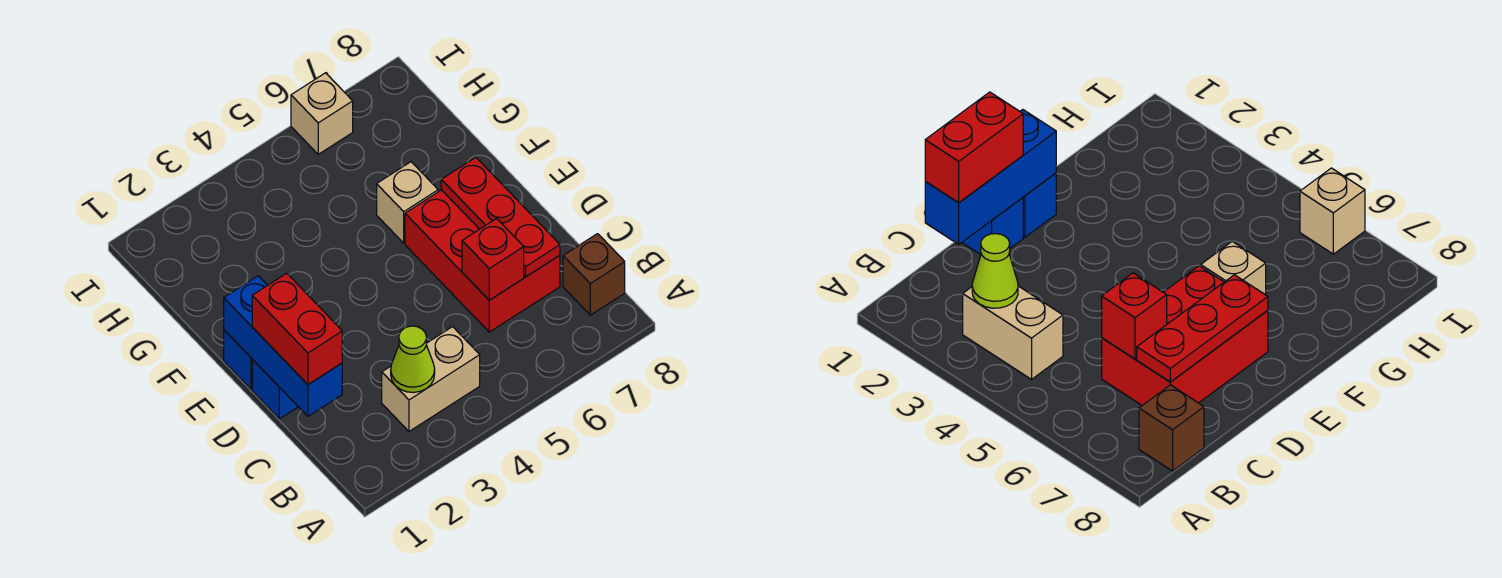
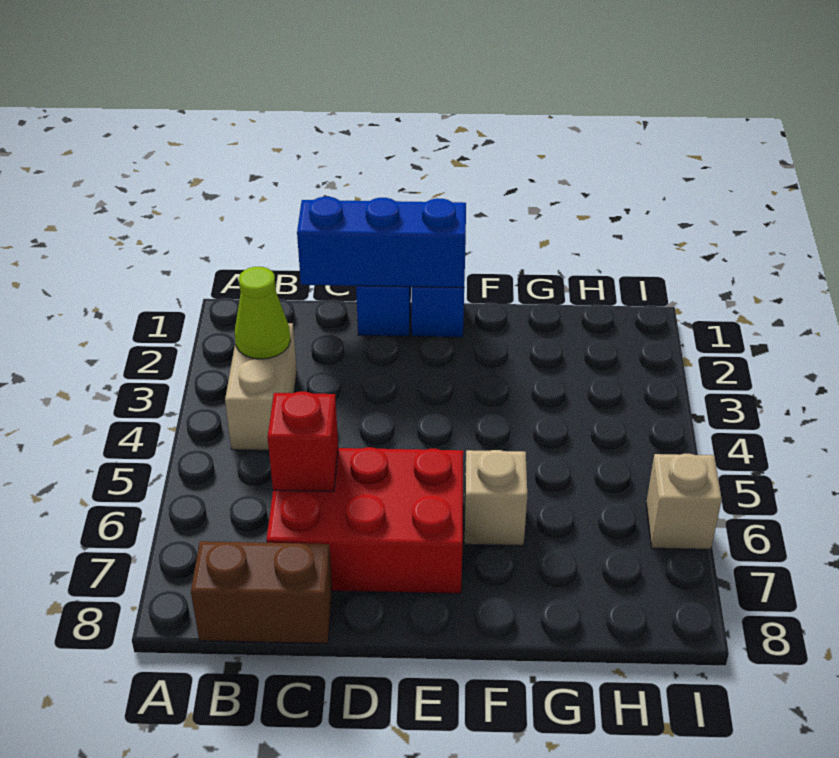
brown 1x1 brick [563,234,625,315] -> brown 1x2 brick [191,541,333,644]
red 1x2 brick [252,273,342,384] -> none
red 1x3 plate [441,157,560,277] -> none

